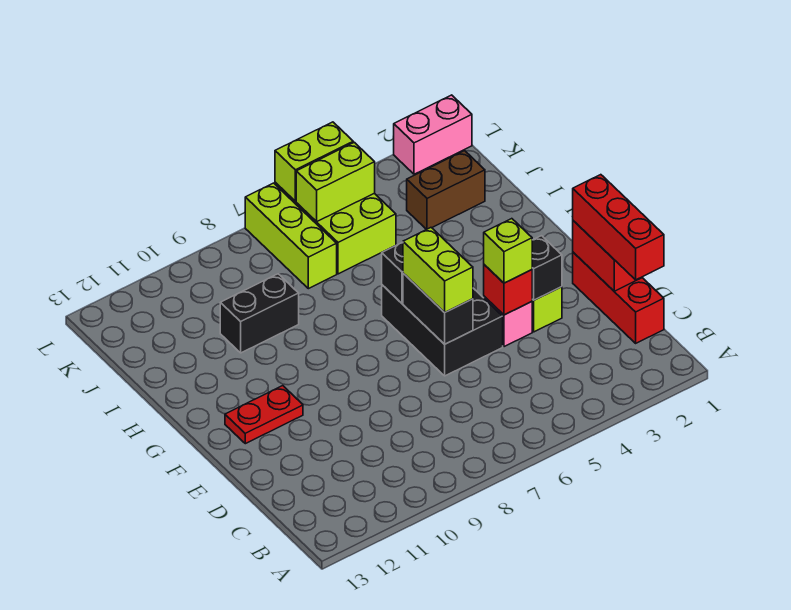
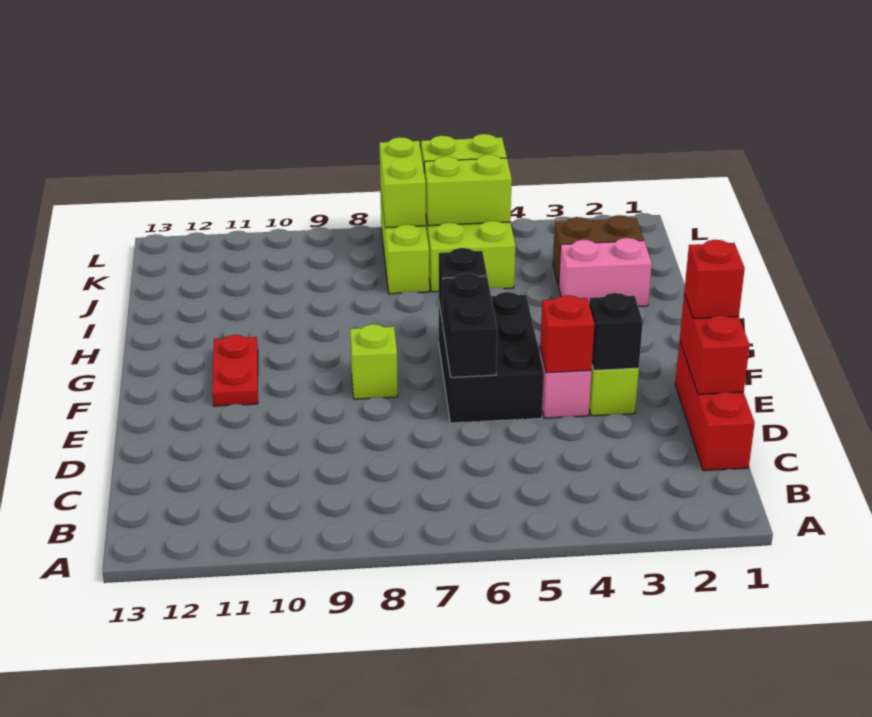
red 1x3 brick [573,175,664,280] -> red 1x1 brick [684,240,745,318]
lime 1x1 brick [484,219,532,283] -> lime 1x1 brick moved to [350,324,398,399]
lime 1x2 brick [403,228,473,313] -> lime 1x2 brick moved to [379,137,426,228]
red 1x2 plate [225,386,303,444] -> red 1x2 plate turned to [212,335,258,406]
black 1x2 brick [220,274,299,353] -> none
pink 1x2 brick [394,95,472,174] -> pink 1x2 brick moved to [559,238,652,306]

